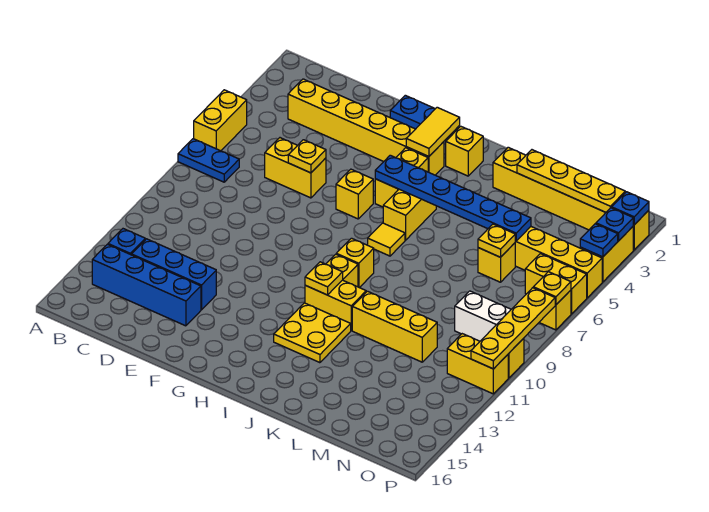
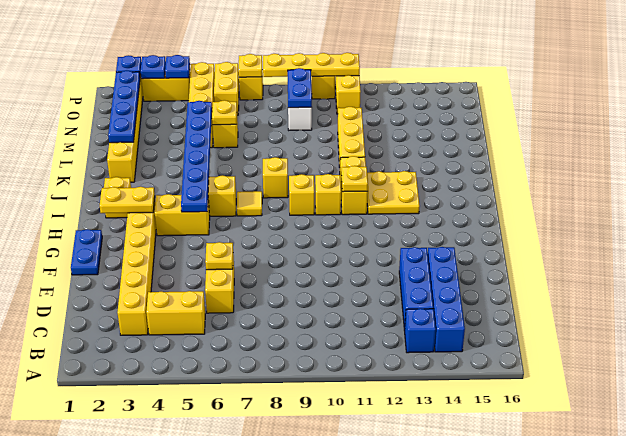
yellow 1x2 brick [194,90,247,151] -> yellow 1x2 brick moved to [146,291,205,335]
blue 1x2 plate [178,139,239,182] -> blue 1x2 plate moved to [288,68,312,108]
yellow 1x1 brick [336,169,373,219] -> yellow 1x1 brick moved to [263,157,288,198]
yellow 1x2 tile [406,107,460,157] -> yellow 1x2 plate [100,187,155,213]
yellow 1x4 plate [517,150,625,212] -> blue 1x4 plate [108,71,140,143]

